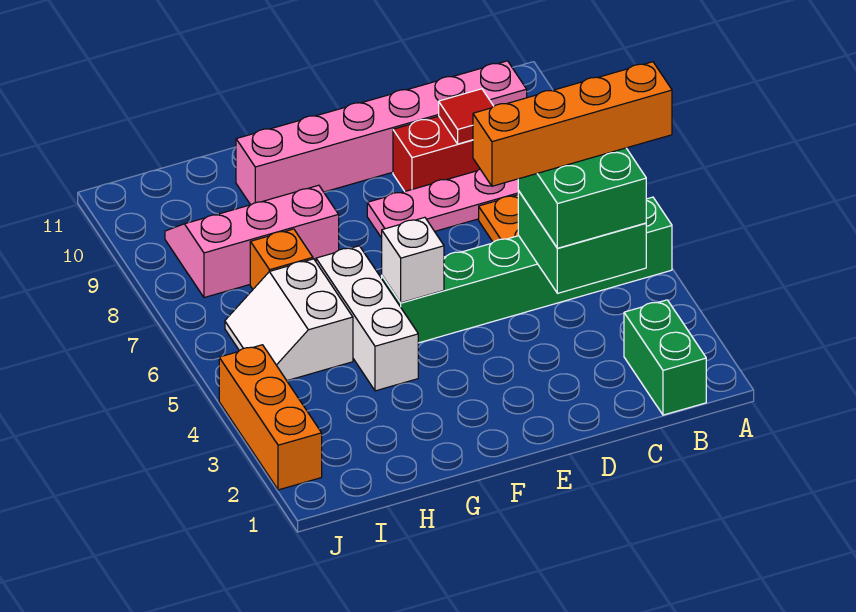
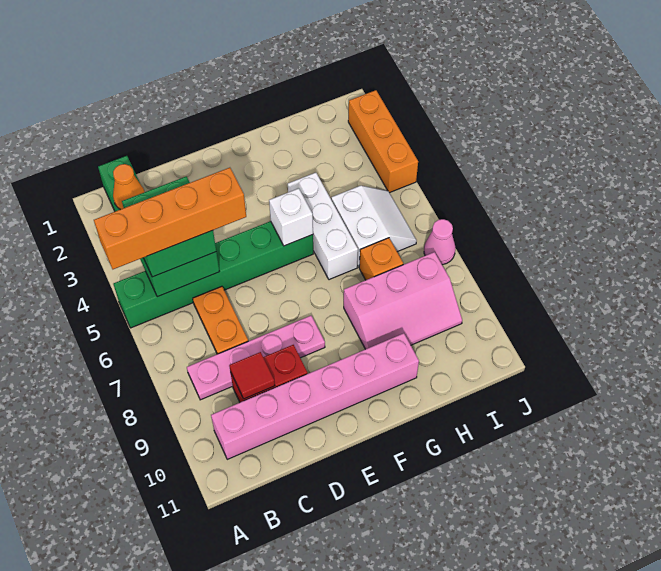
none -> orange 1x1 cone [113,164,144,210]
none -> pink 1x1 cone [424,219,455,265]

